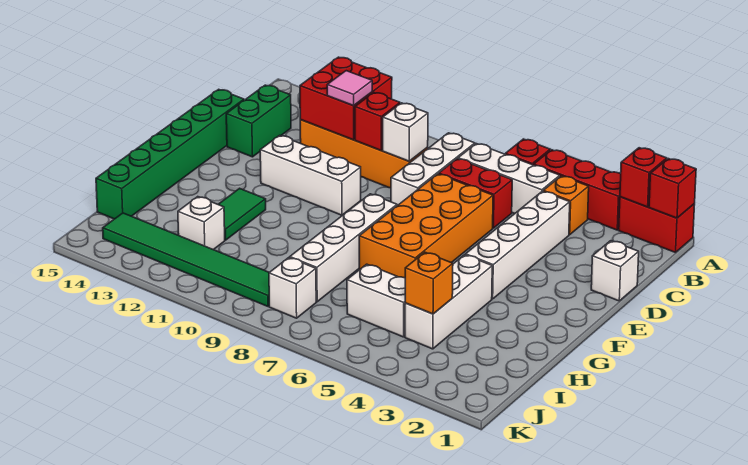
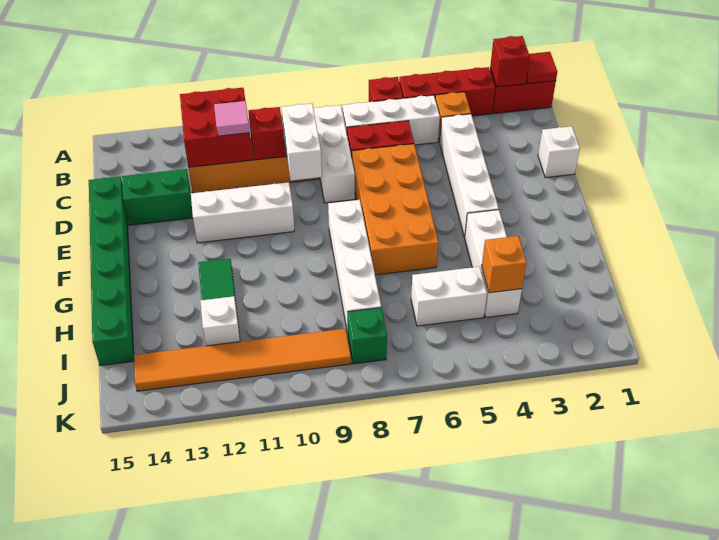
red 1x1 brick [649,159,696,218] -> red 1x1 tile [526,52,557,84]
white 1x1 brick [383,103,428,161] -> white 1x2 brick [281,103,322,181]
green 1x2 brick [226,85,291,157] -> green 1x2 brick turned to [122,169,193,225]
white 1x1 brick [269,258,316,318] -> green 1x1 brick [348,308,387,364]
green 1x6 tile [103,213,269,306] -> orange 1x6 tile [134,329,351,391]

